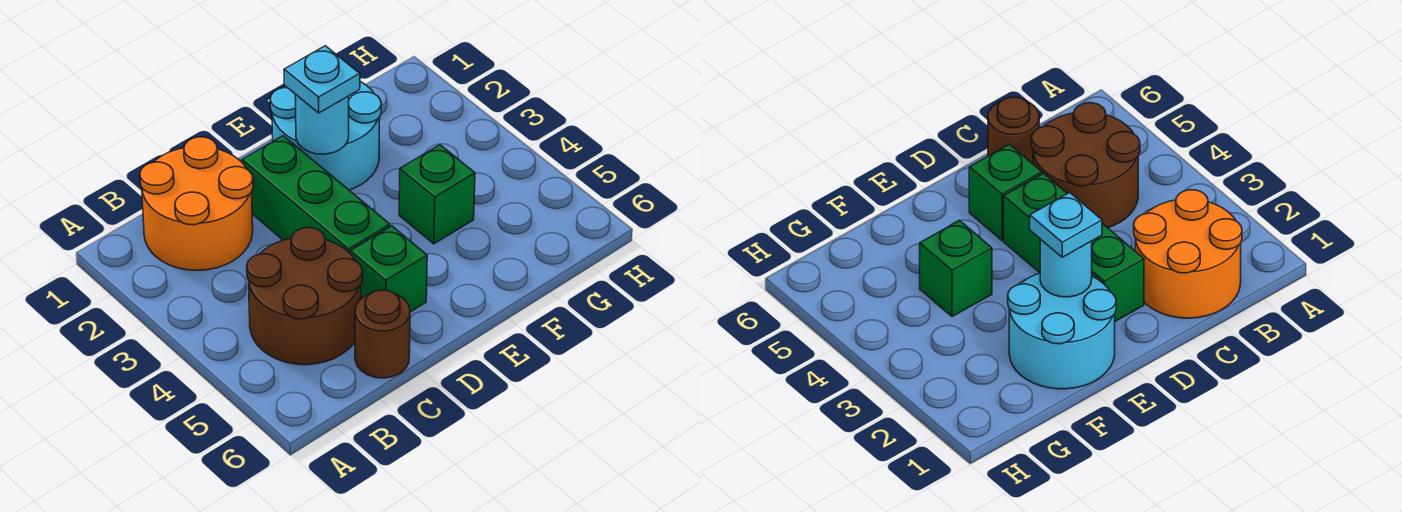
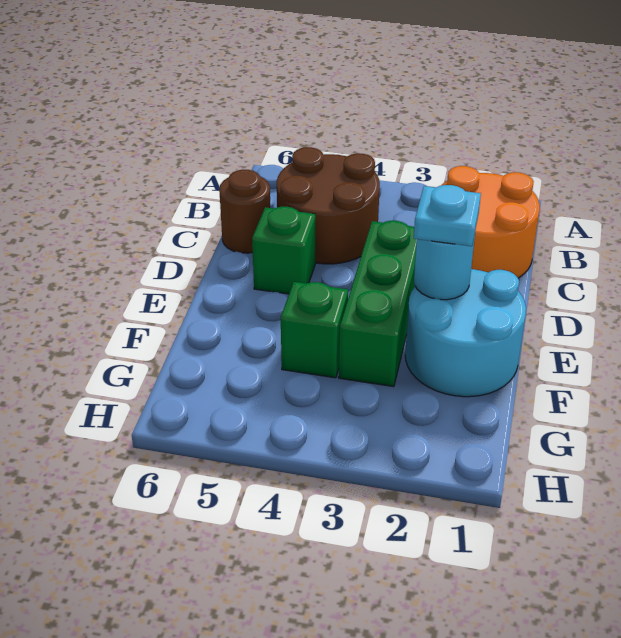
green 1x3 brick [242,136,390,254] -> green 1x3 brick turned to [339,221,417,387]

